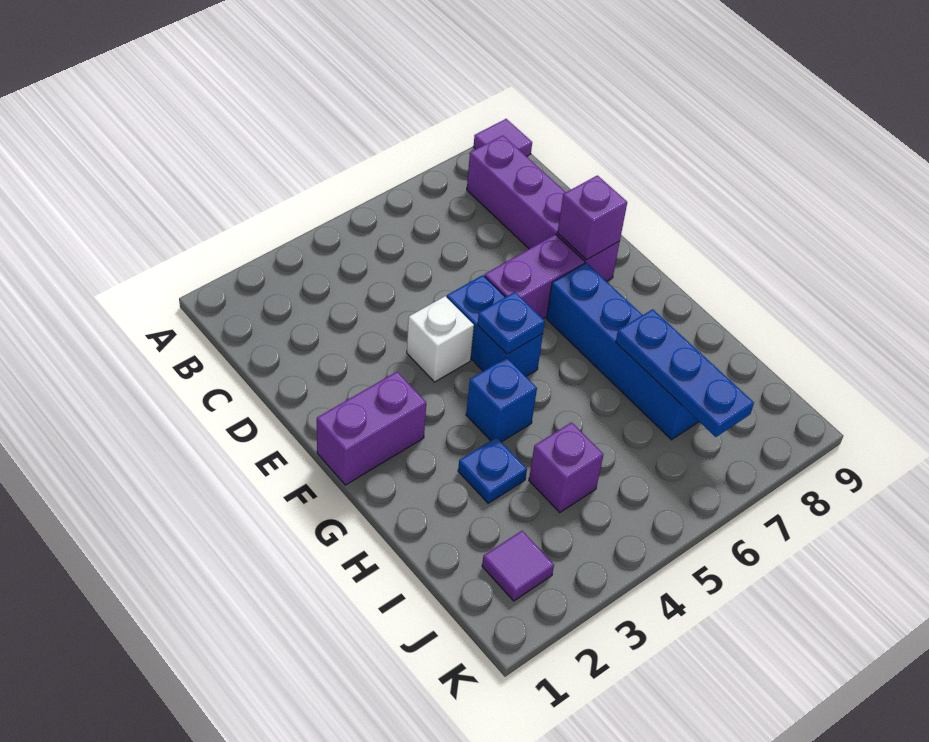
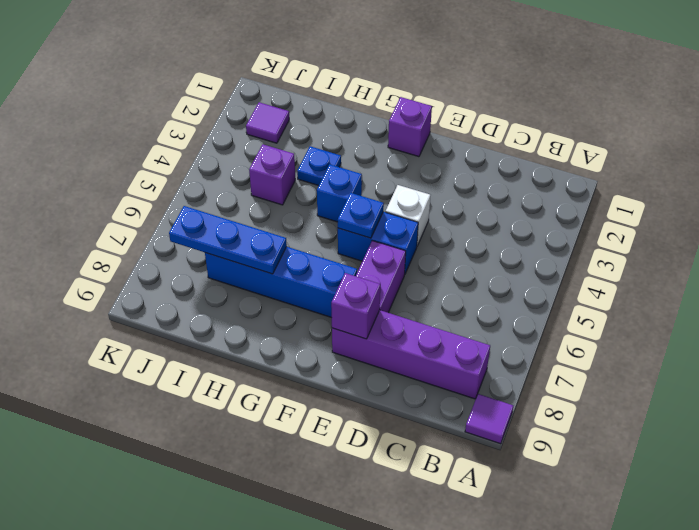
purple 1x2 brick [317,372,426,485] -> purple 1x1 brick [388,97,432,157]

